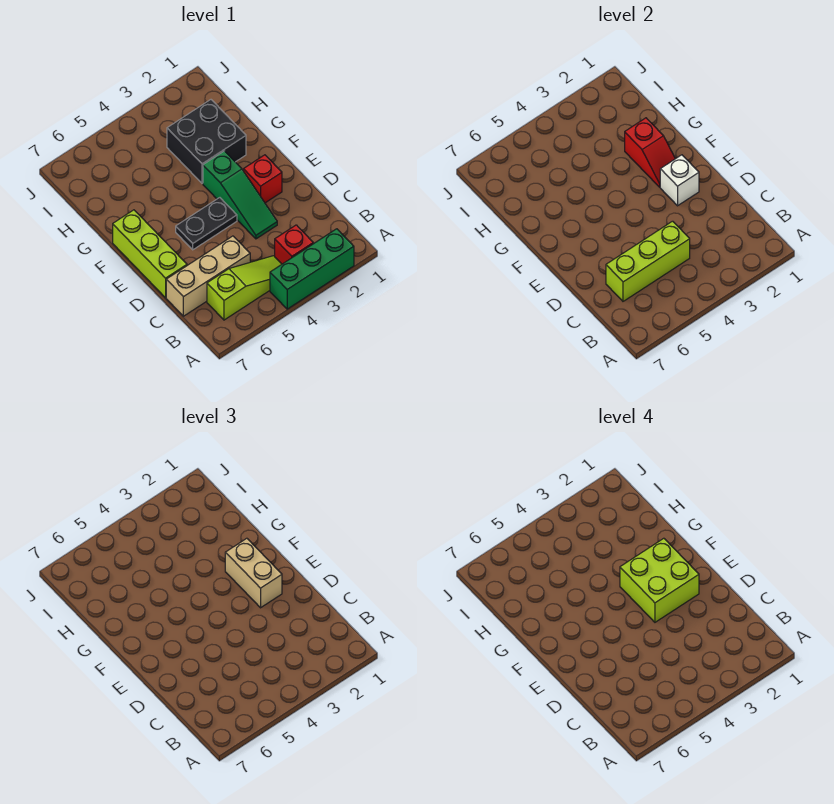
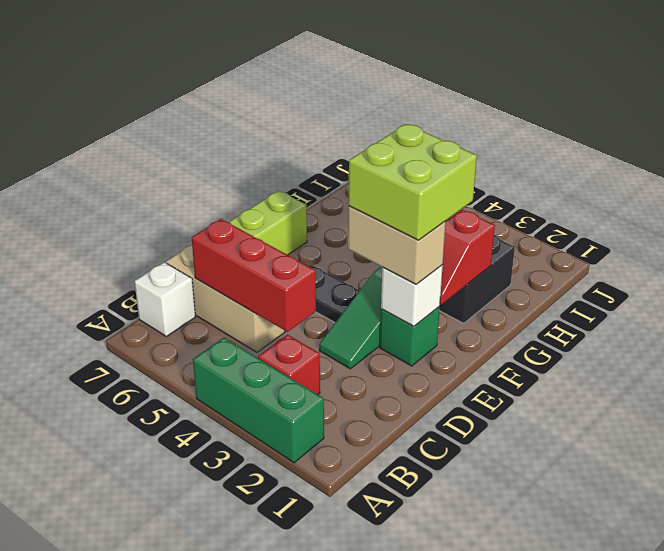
lime 1x3 slope [207,256,282,320] -> none
none -> white 1x1 brick [134,262,195,336]
lime 1x3 brick [606,221,690,301] -> red 1x3 brick [192,219,316,332]
red 1x1 brick [243,155,282,203] -> green 1x1 brick [380,307,440,366]
tan 1x2 brick [225,538,282,608] -> tan 1x2 brick turned to [348,206,446,284]

